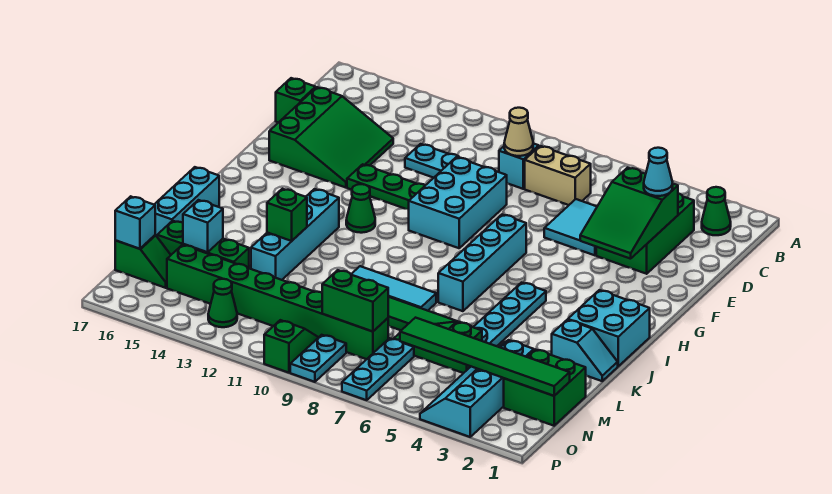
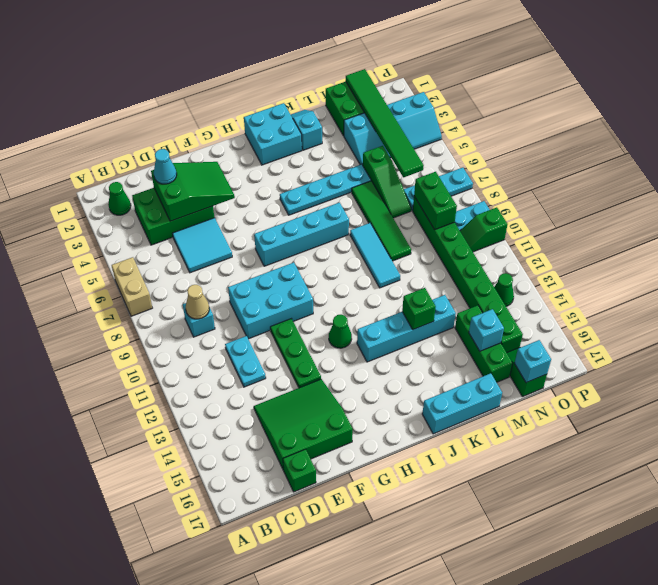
tan 1x2 brick [525,146,591,205] -> tan 1x2 brick moved to [112,257,152,316]

